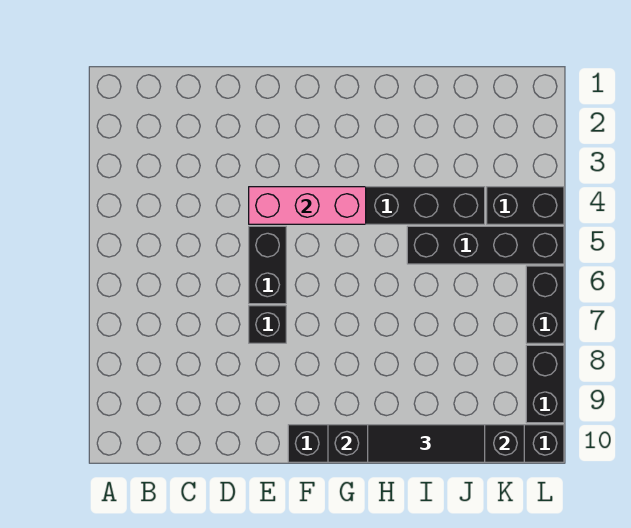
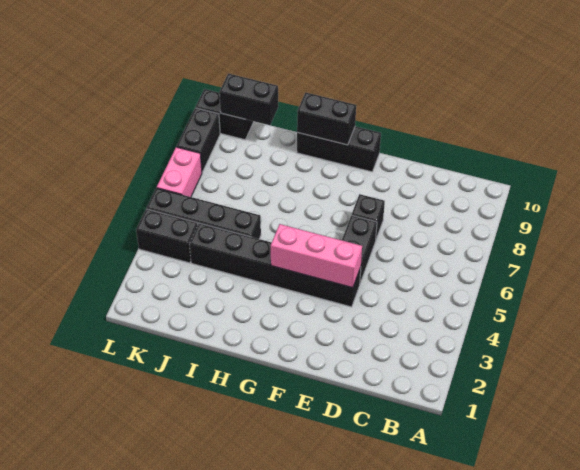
black 1x3 tile [368,425,485,462] -> none
black 1x2 brick [526,266,564,343] -> pink 1x2 brick [157,147,202,197]

